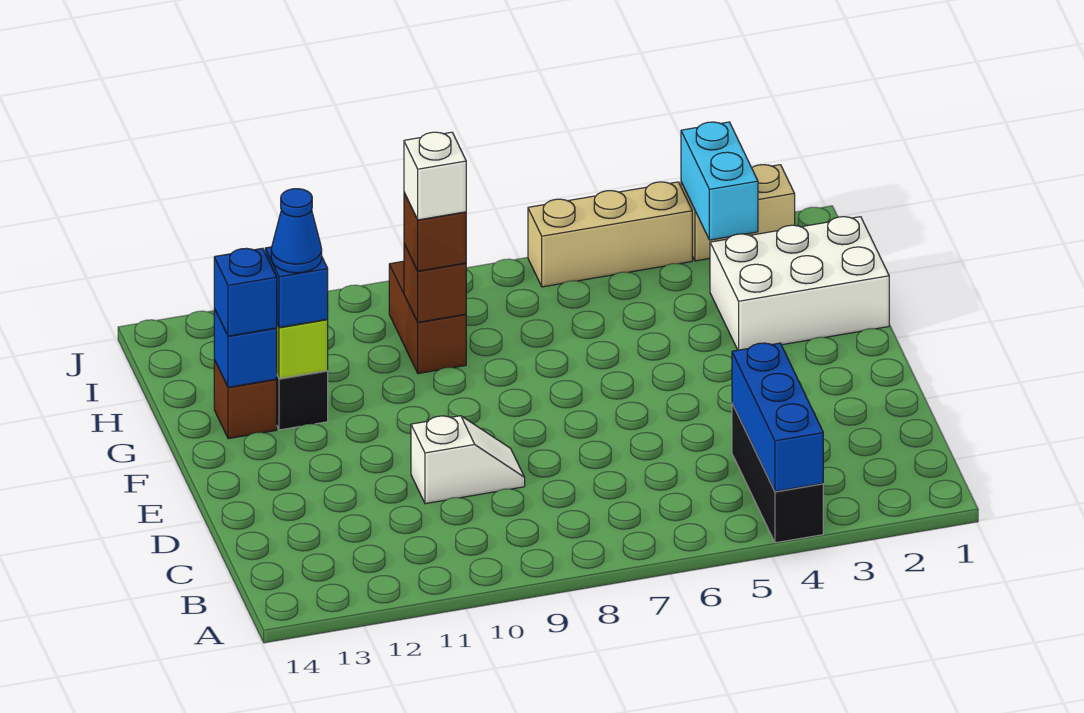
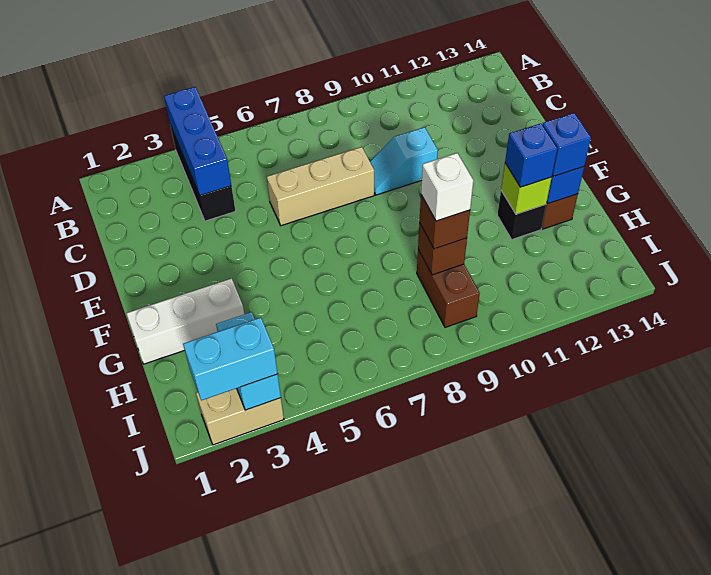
white 1x2 slope [411,416,525,504] -> cyan 1x2 slope [370,127,438,195]
white 2x3 brick [710,217,889,350] -> white 1x3 brick [126,278,244,364]
blue 1x1 cone [271,189,322,273] -> none
none -> cyan 1x2 brick [183,317,278,400]
tan 1x3 brick [528,182,692,287] -> tan 1x3 brick moved to [267,147,374,226]

